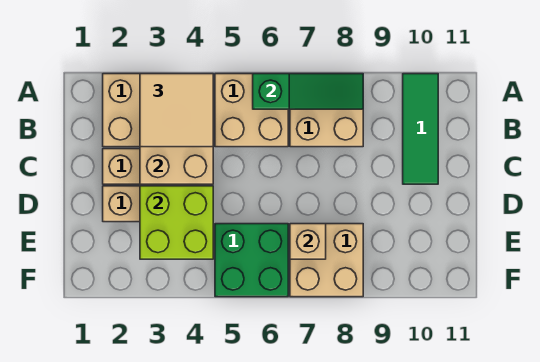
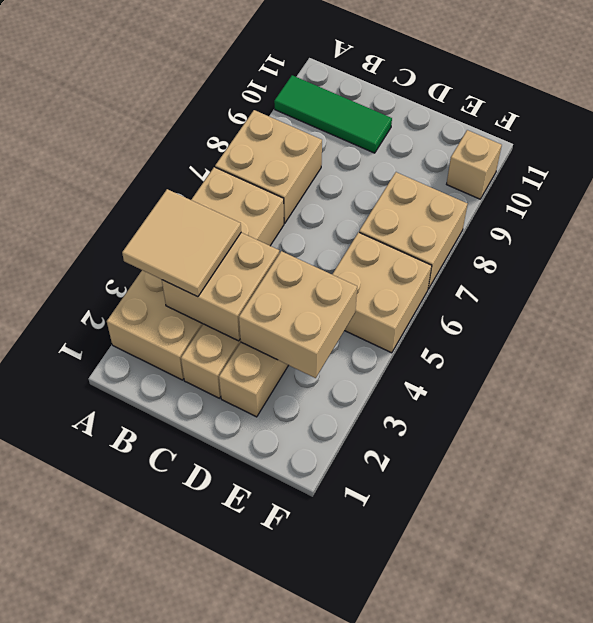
green 1x3 slope [253,74,363,109] -> none
lime 2x2 brick [140,186,213,259] -> tan 2x2 brick [239,251,357,378]
green 2x2 brick [215,224,288,297] -> tan 2x2 brick [332,232,432,353]
tan 1x1 brick [290,224,326,259] -> tan 1x1 brick moved to [447,130,502,199]

